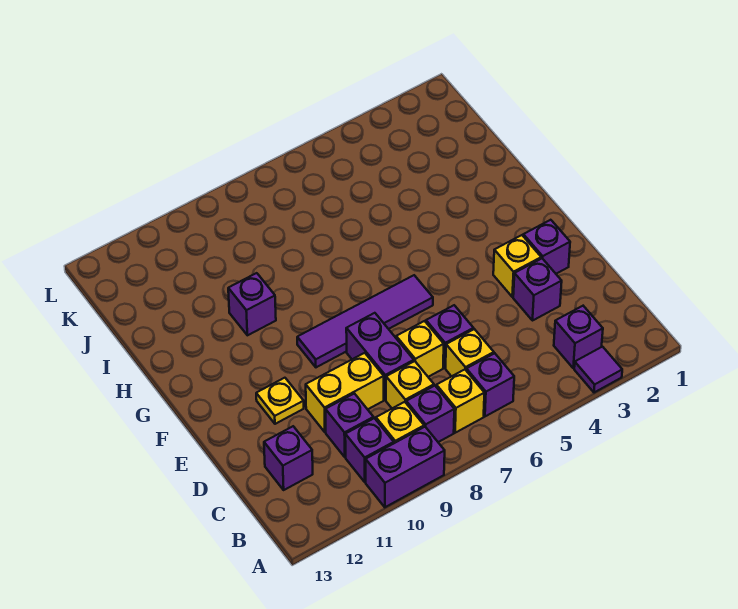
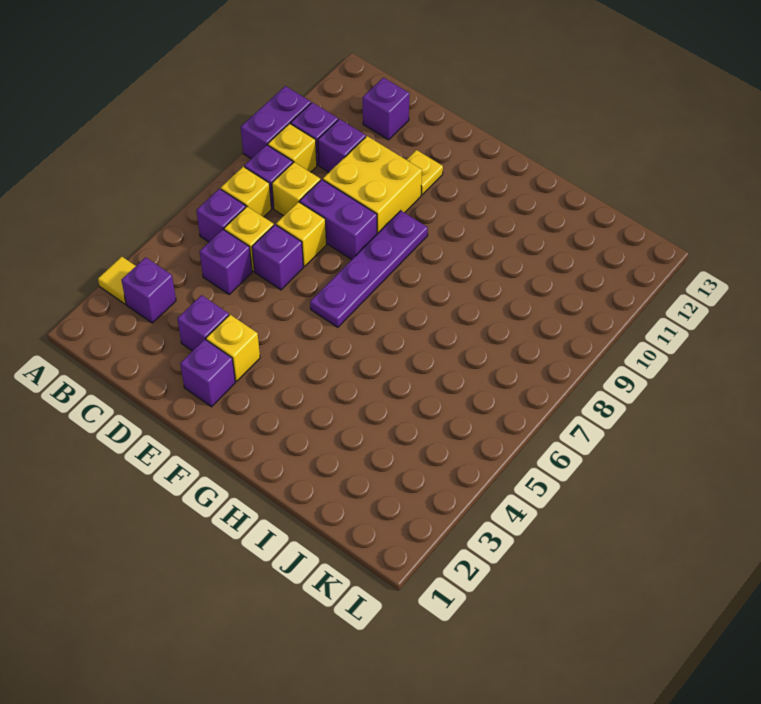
purple 1x1 tile [574,347,622,393] -> yellow 1x1 tile [98,257,136,304]
yellow 1x2 brick [306,353,384,432] -> yellow 2x2 brick [323,136,422,234]
purple 1x4 tile [297,275,433,367] -> purple 1x4 plate [310,211,428,327]
purple 1x1 brick [228,273,276,335] -> purple 1x1 brick moved to [200,229,252,294]

